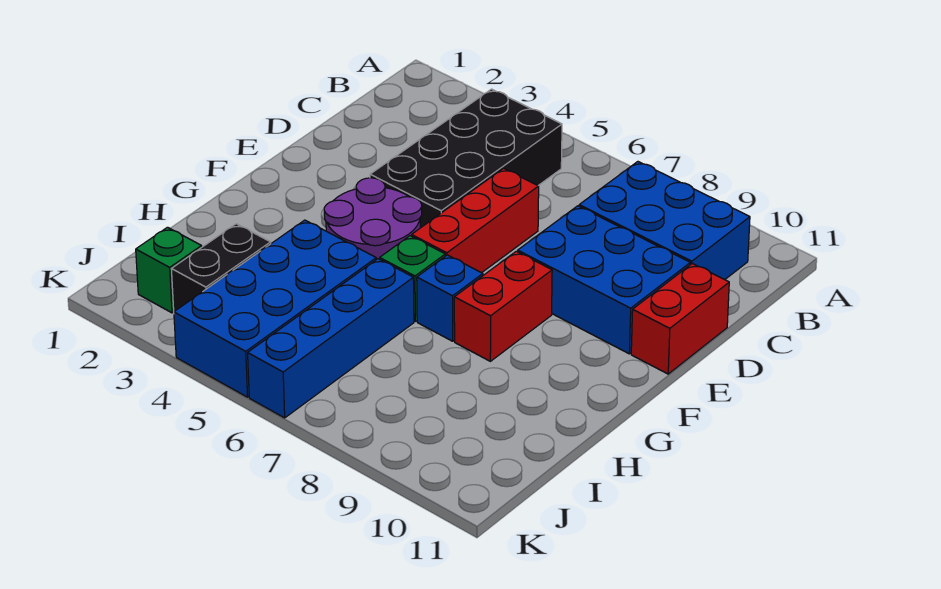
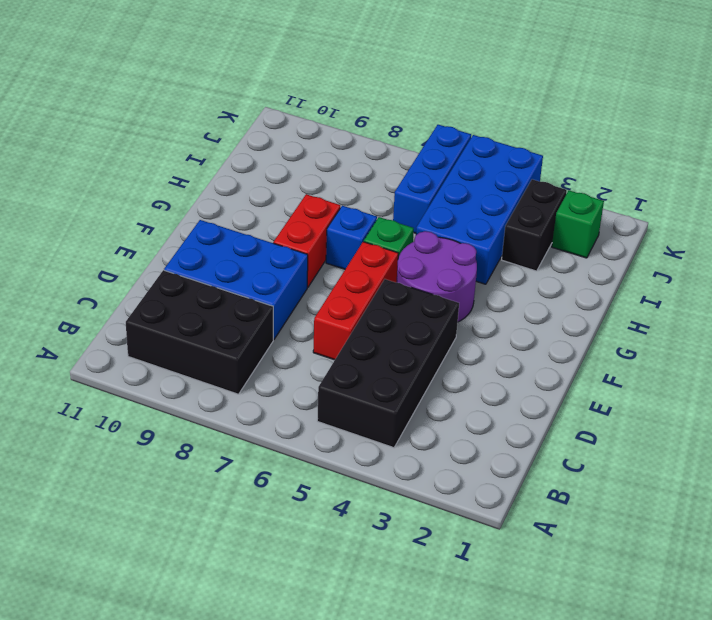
blue 2x3 brick [579,162,750,280] -> black 2x3 brick [126,270,273,394]
red 1x2 brick [631,264,729,374] -> none
blue 1x4 brick [248,259,414,418] -> blue 1x3 brick [393,125,471,233]

